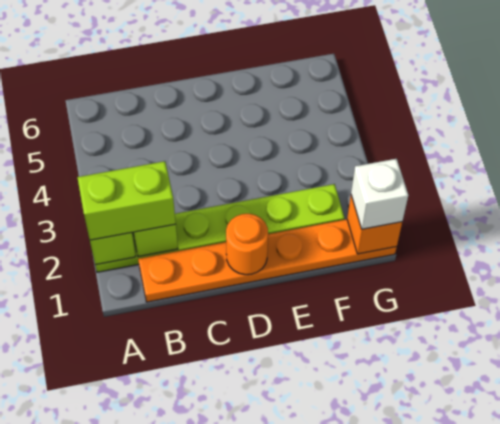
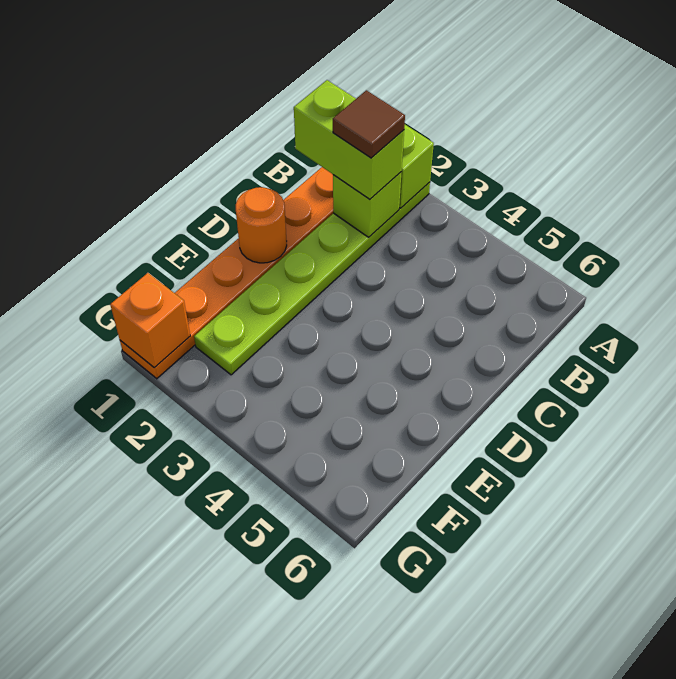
lime 1x2 brick [77,161,176,240] -> lime 1x2 brick turned to [294,80,404,199]
none -> brown 1x1 tile [333,90,405,158]
white 1x1 brick [351,159,408,229] -> none

